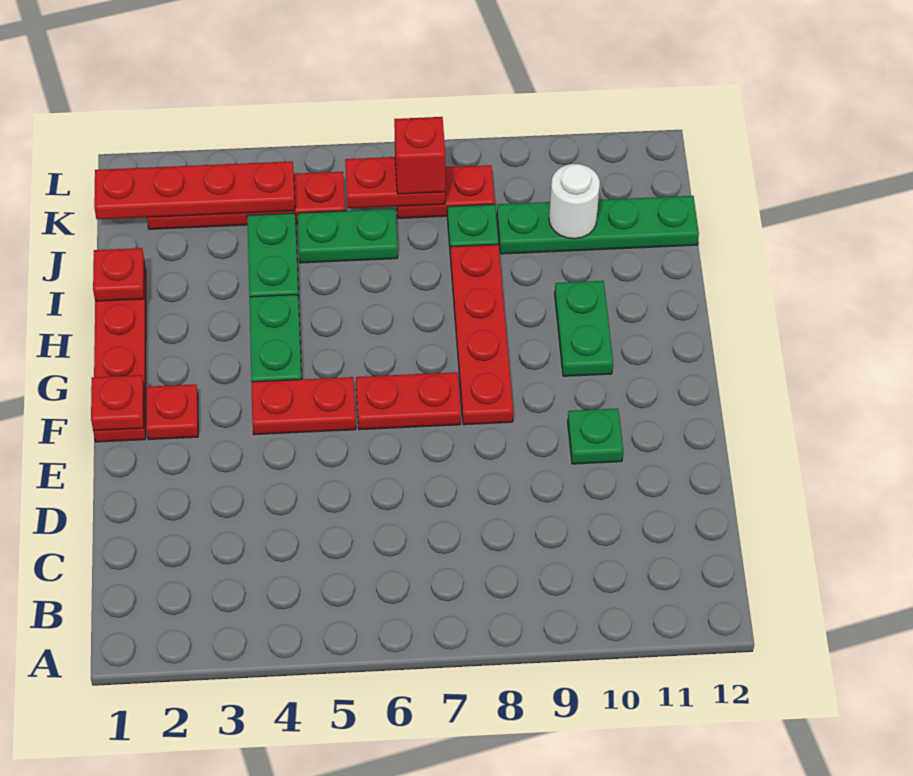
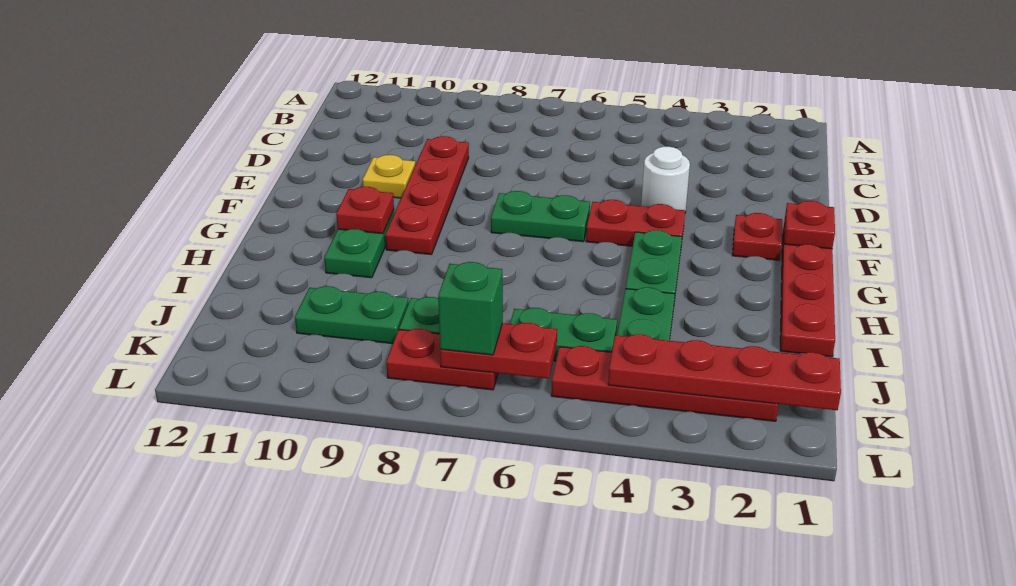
green 1x1 plate [568,408,623,464] -> yellow 1x1 plate [362,155,416,198]
red 1x2 plate [356,372,461,430] -> green 1x2 plate [491,191,590,242]
red 1x4 plate [450,244,513,425] -> red 1x4 plate moved to [385,136,469,255]
red 1x1 plate [93,248,144,301] -> red 1x1 plate moved to [336,187,394,234]
green 1x4 plate [497,196,699,254] -> green 1x2 plate [295,286,409,344]
white 1x1 round brick [549,164,600,239] -> white 1x1 round brick moved to [641,147,690,213]
red 1x1 brick [394,117,446,194] -> green 1x1 brick [438,262,503,355]

